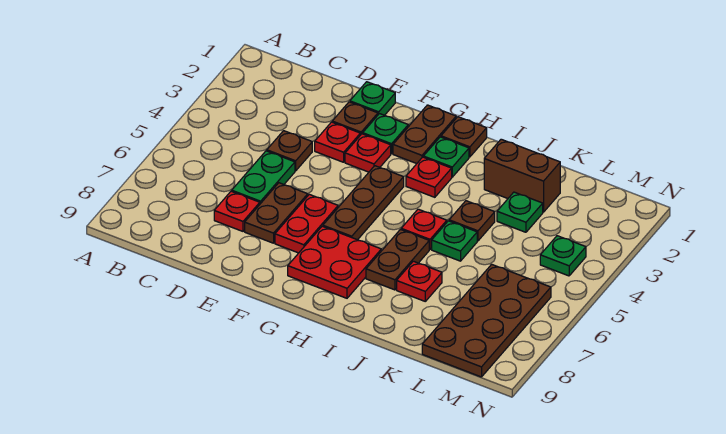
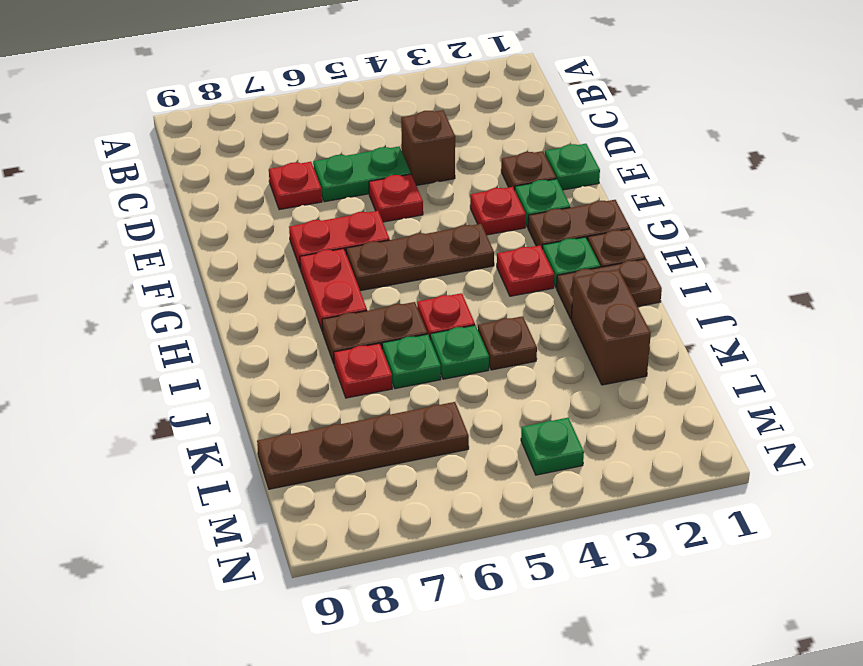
brown 1x1 plate [267,131,312,171] -> brown 1x1 brick [401,110,455,186]
red 1x1 plate [315,122,360,162] -> red 1x1 plate moved to [369,174,423,222]
brown 1x2 plate [245,183,308,243] -> brown 1x2 plate moved to [557,259,662,319]
red 2x2 plate [288,226,381,298] -> red 1x2 plate [300,249,367,332]
green 1x1 plate [497,192,543,232] -> green 1x1 plate moved to [382,334,441,389]
brown 2x4 plate [422,264,551,377] -> brown 1x4 plate [257,402,469,489]

